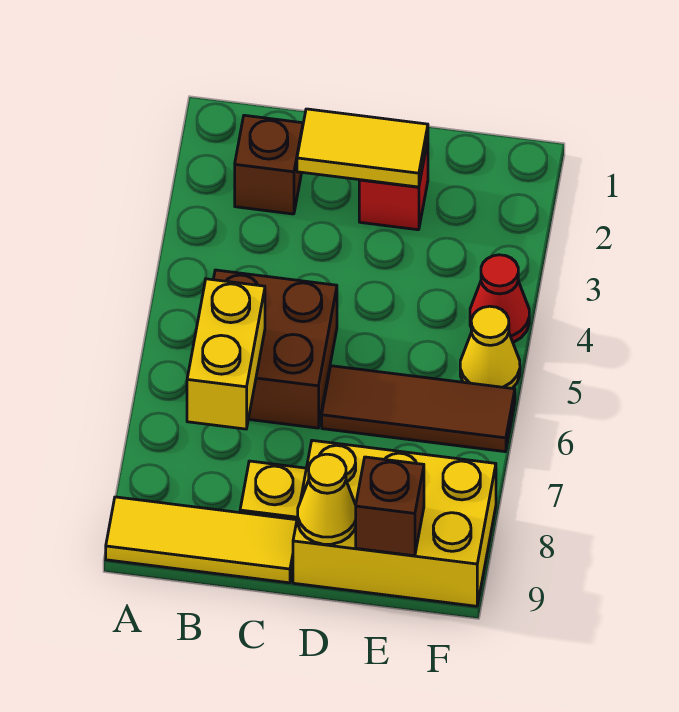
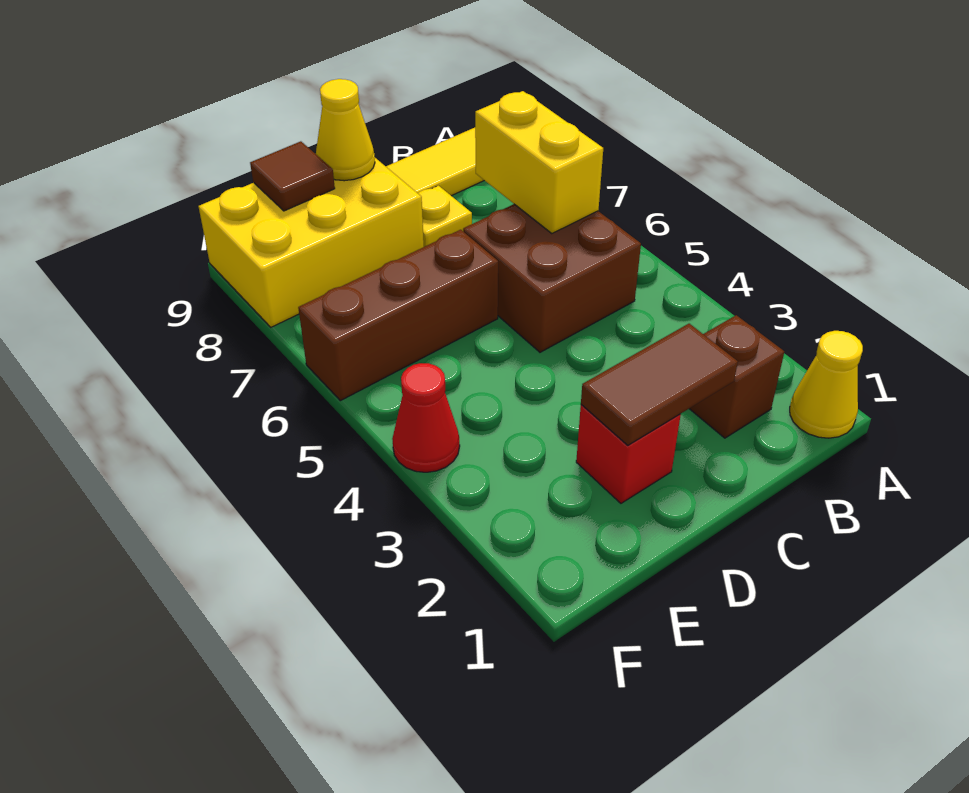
yellow 1x2 tile [297,109,428,187] -> brown 1x2 tile [581,324,738,445]
brown 1x3 tile [322,366,515,452] -> brown 1x3 brick [298,230,498,401]
brown 1x1 brick [356,457,424,556] -> brown 1x1 tile [250,141,335,211]
yellow 1x1 cone [460,306,520,388] -> yellow 1x1 cone moved to [790,331,863,438]

